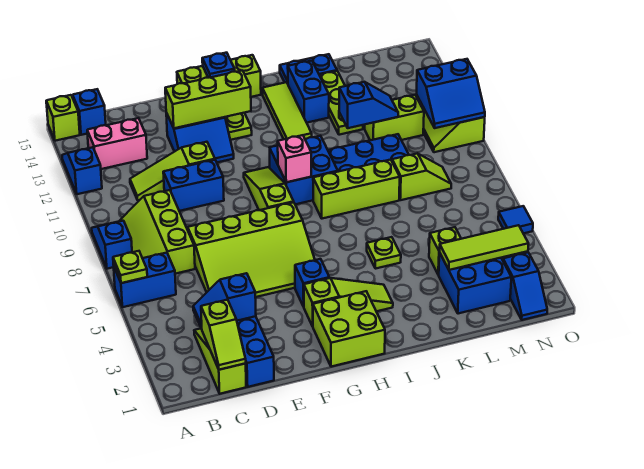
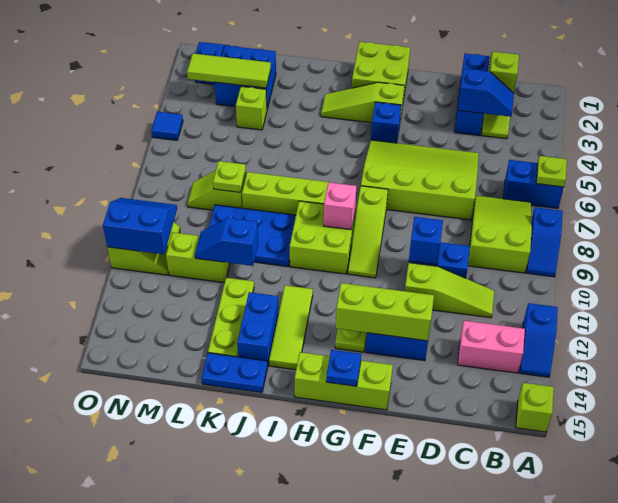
lime 2x3 slope [120,190,195,274] -> lime 2x3 slope turned to [468,195,532,273]
blue 1x1 brick [73,89,106,135] -> blue 1x1 brick moved to [409,217,443,265]
blue 2x2 brick [270,136,338,204] -> lime 2x2 brick [290,201,355,274]
lime 1x1 plate [367,237,401,269] -> lime 1x1 plate moved to [213,161,246,192]

